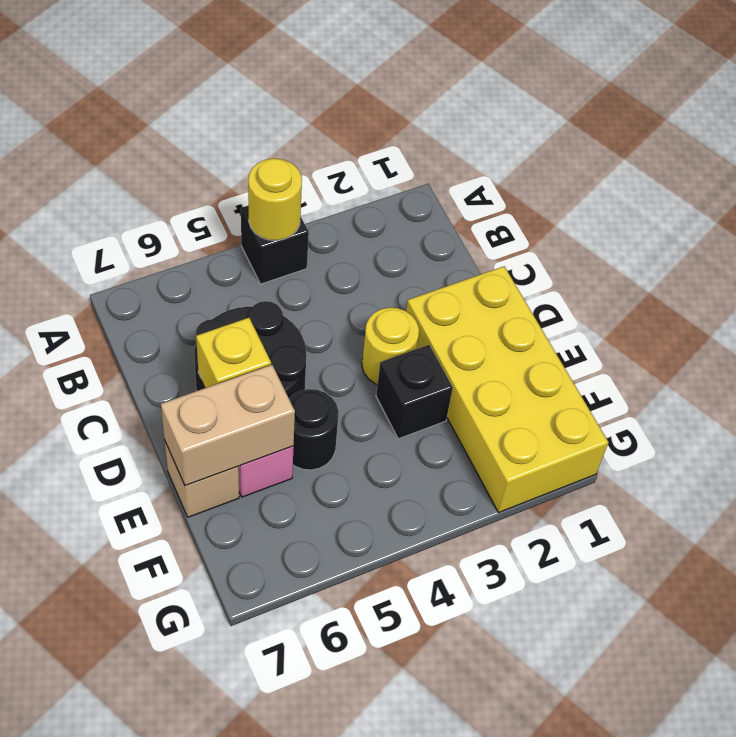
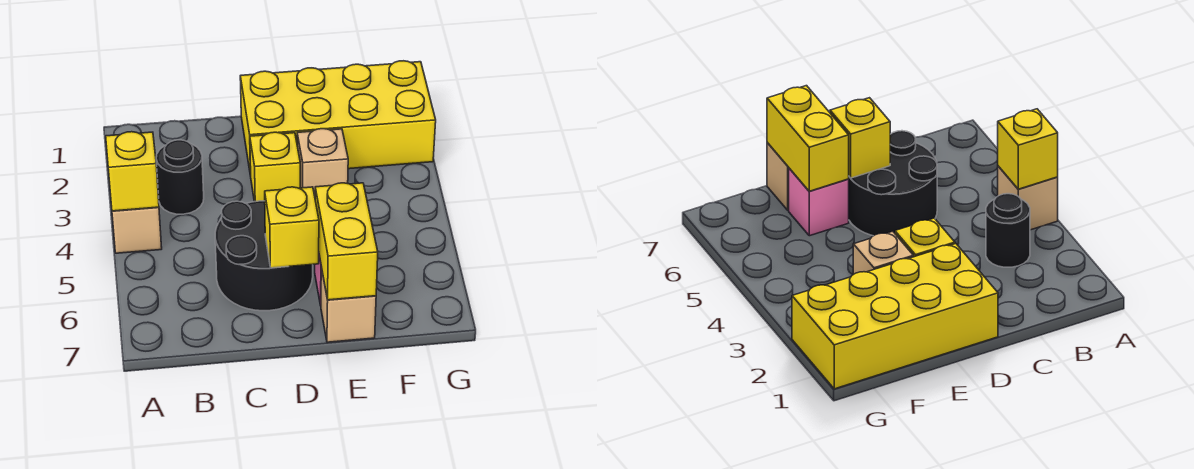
black 1x1 brick [241,206,309,284] -> tan 1x1 brick [112,207,162,253]
yellow 1x1 round brick [248,158,302,241] -> yellow 1x1 brick [106,132,159,211]
yellow 1x1 round brick [362,308,419,385] -> yellow 1x1 brick [250,132,300,202]
black 1x1 brick [376,345,453,439] -> tan 1x1 brick [297,129,348,196]
black 1x1 round brick [289,389,339,470] -> black 1x1 round brick moved to [156,140,204,214]
tan 1x2 brick [161,365,295,486] -> yellow 1x2 brick [315,183,378,300]

